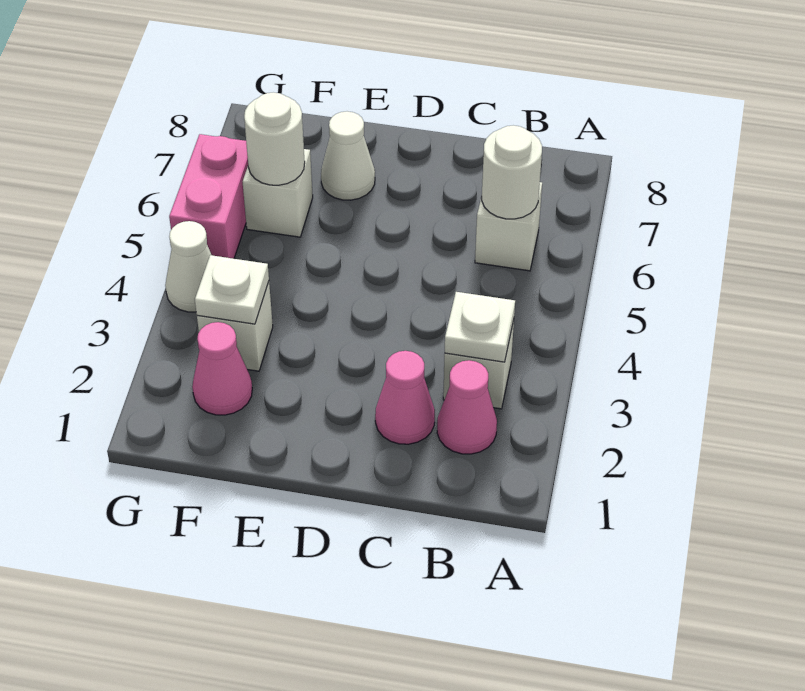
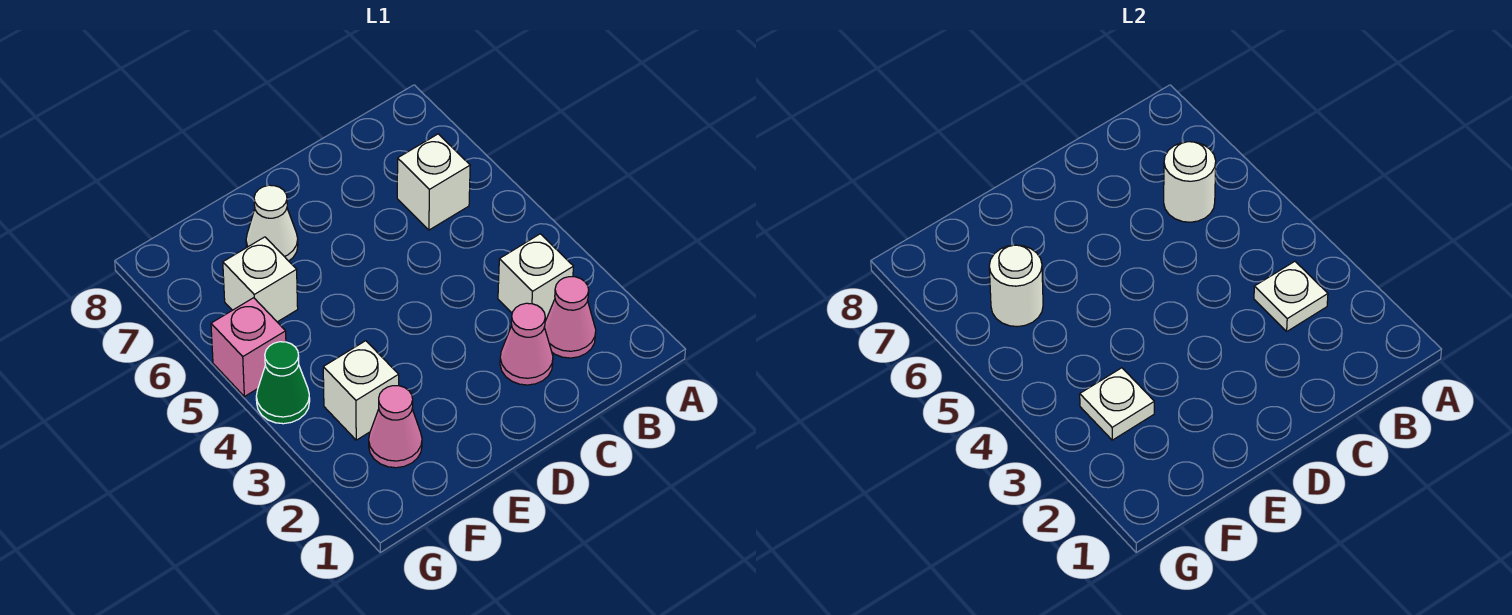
white 1x1 cone [165,221,212,312] -> green 1x1 cone [256,342,310,424]
pink 1x2 brick [169,134,248,259] -> pink 1x1 brick [211,298,286,397]

